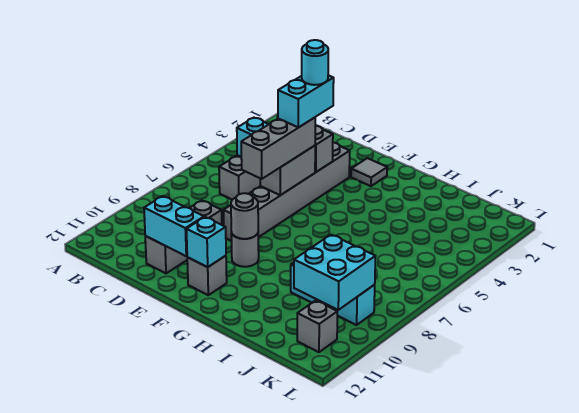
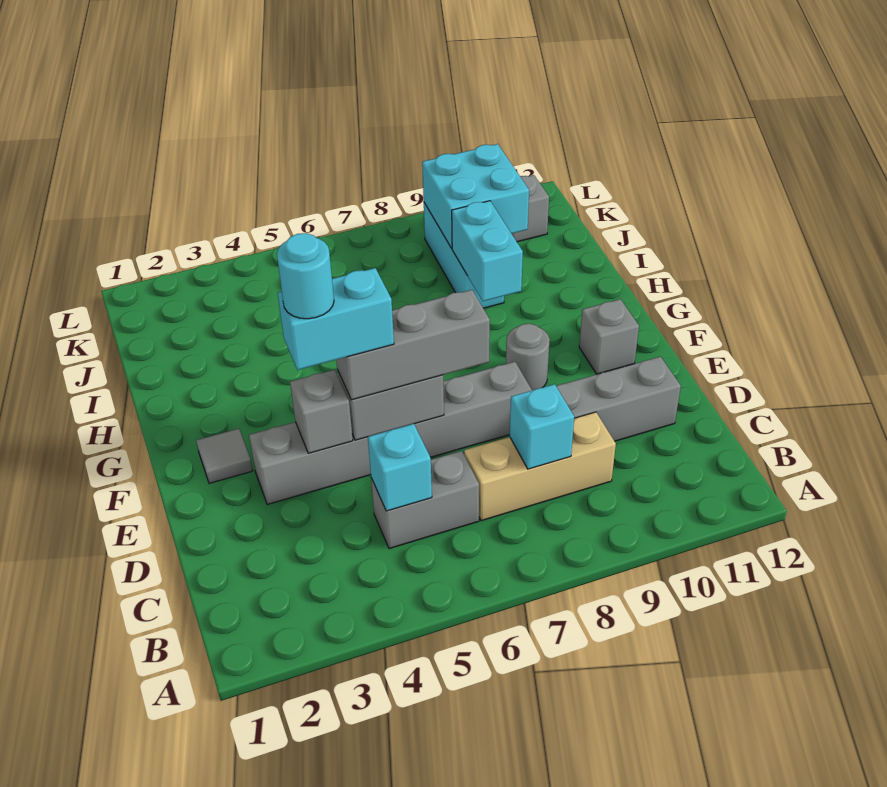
none -> tan 1x3 brick [464,412,616,521]
cyan 1x2 brick [144,196,204,256] -> cyan 1x2 brick moved to [452,201,523,301]
grey 1x1 round brick [231,193,258,239] -> none
cyan 1x1 brick [187,217,226,267] -> cyan 1x1 brick moved to [510,384,574,469]

